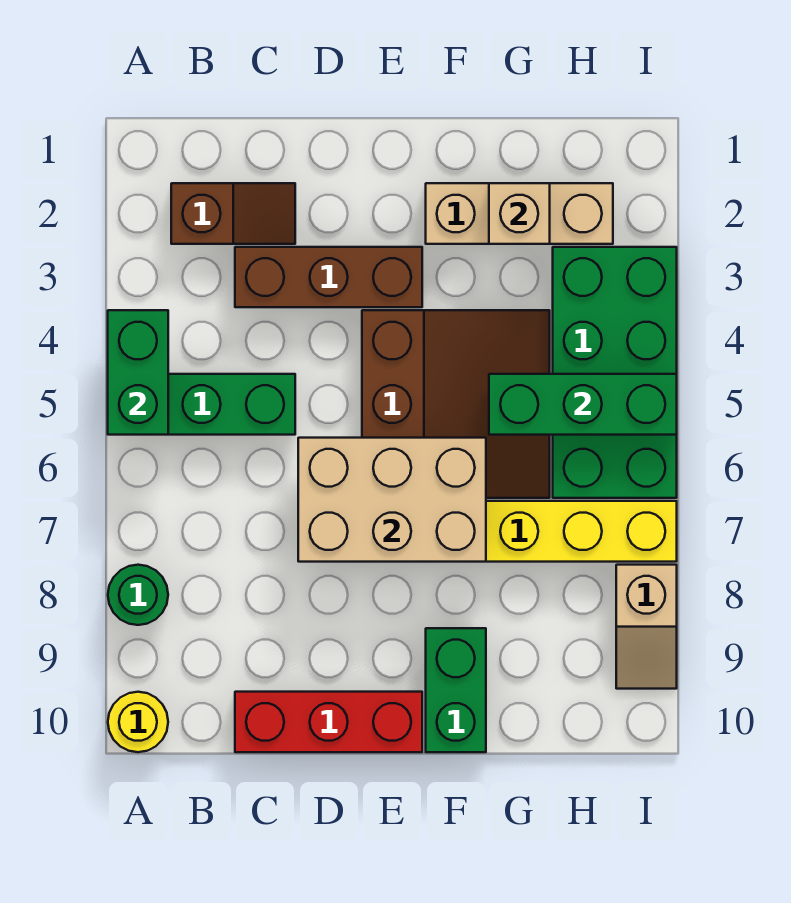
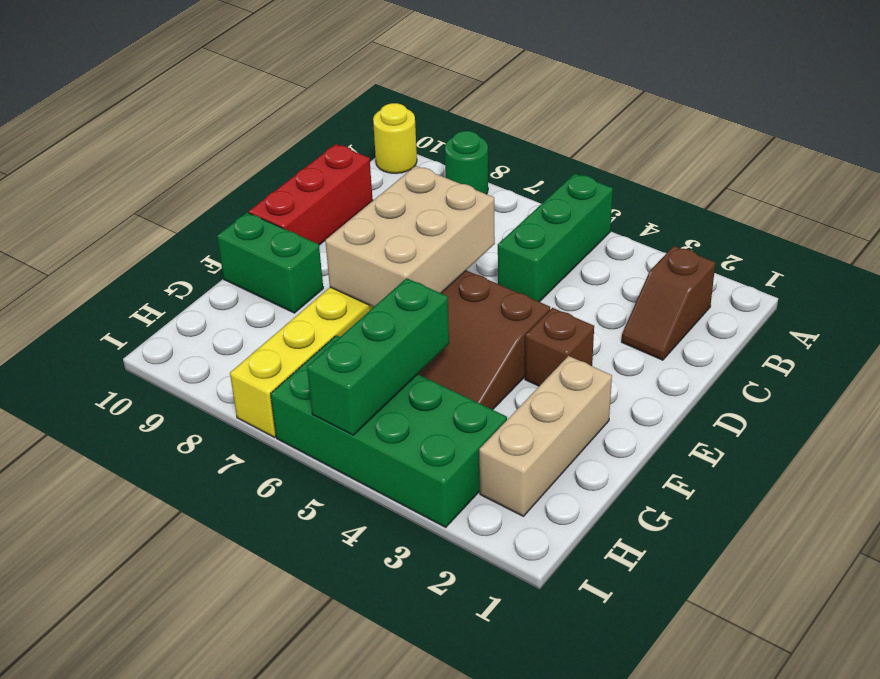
green 1x2 brick [108,310,168,435] -> none
brown 1x3 brick [235,247,422,307] -> brown 1x1 brick [525,308,594,386]
tan 1x1 brick [489,183,550,244] -> none
tan 1x2 slope [616,565,677,689] -> none

